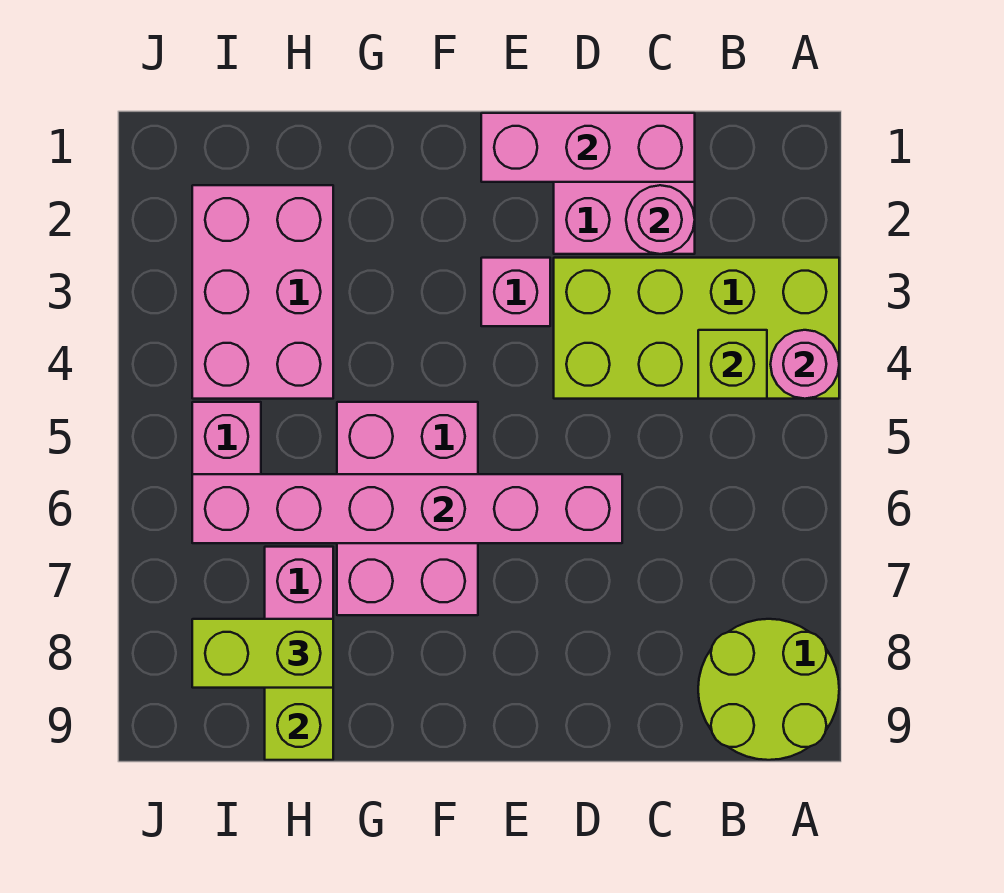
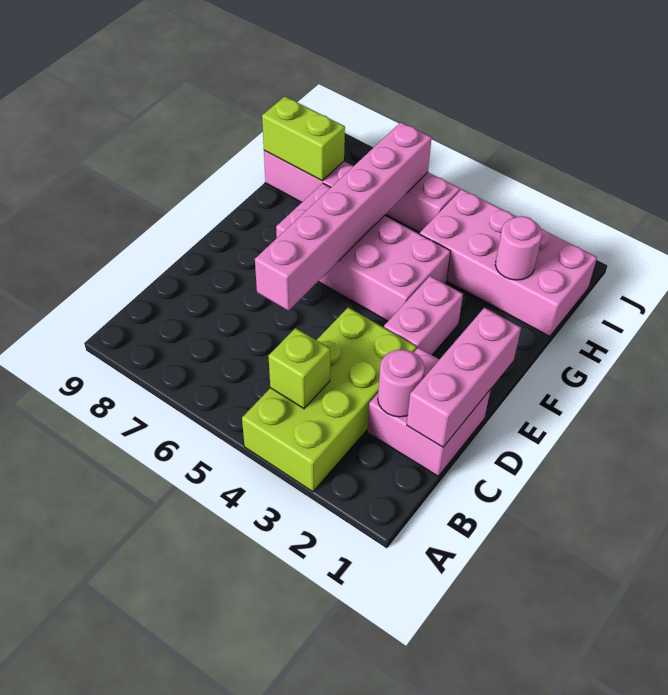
pink 1x1 round brick [770,330,839,399] -> pink 1x1 round brick moved to [495,216,542,280]
lime 2x2 round brick [698,619,839,760] -> none
pink 1x1 brick [481,258,550,326] -> pink 1x2 brick [384,276,463,355]
pink 2x3 brick [337,402,478,615] -> pink 2x4 brick [276,183,451,321]
pink 2x3 brick [192,185,333,399] -> pink 2x4 brick [420,189,597,337]
lime 1x2 brick [192,619,333,688] -> none

